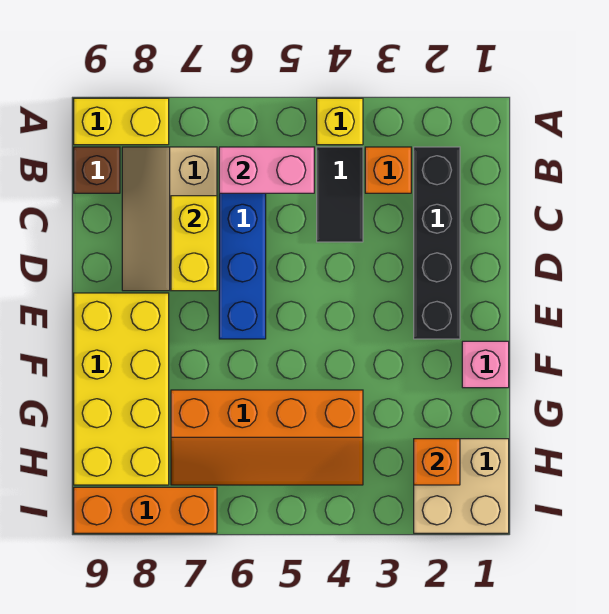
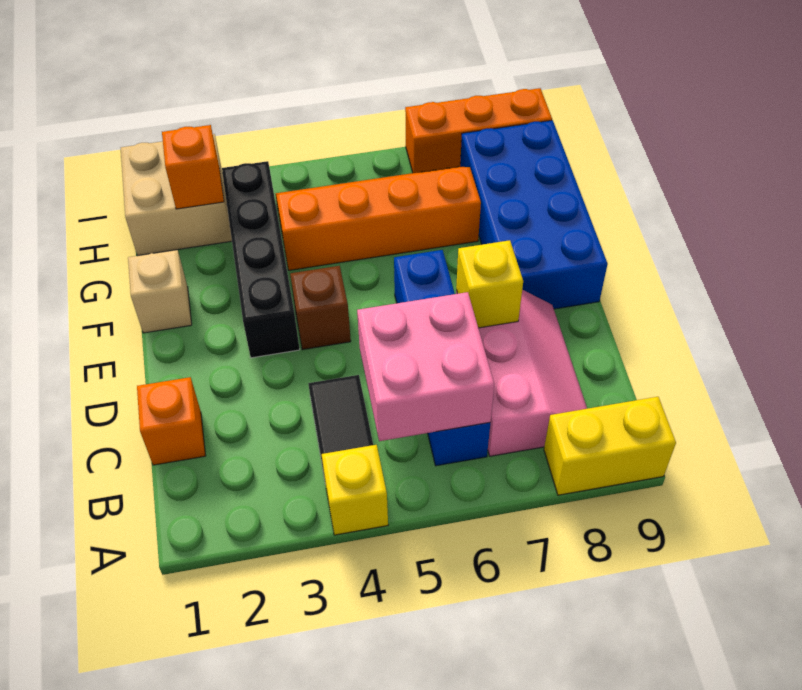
black 1x4 brick [414,147,460,339] -> black 1x4 brick moved to [222,161,300,358]
orange 1x1 brick [365,147,411,193] -> orange 1x1 brick moved to [137,377,206,465]
pink 1x2 brick [219,147,314,193] -> pink 2x2 brick [357,292,494,441]
tan 2x3 slope [122,147,217,291] -> pink 2x3 slope [456,290,587,456]
brown 1x1 brick [74,147,120,193] -> brown 1x1 brick moved to [290,266,351,350]
yellow 1x2 brick [171,196,217,291] -> yellow 1x1 brick [456,240,523,328]
yellow 2x4 brick [74,293,169,485] -> blue 2x4 brick [460,120,608,309]
pink 1x1 brick [462,341,509,388] -> tan 1x1 brick [128,250,192,333]

